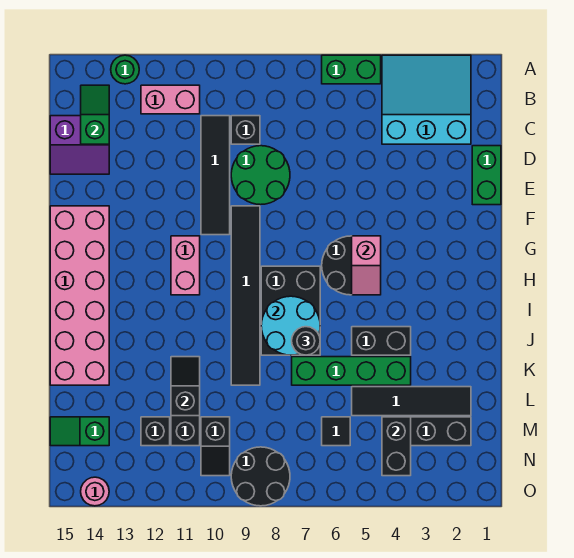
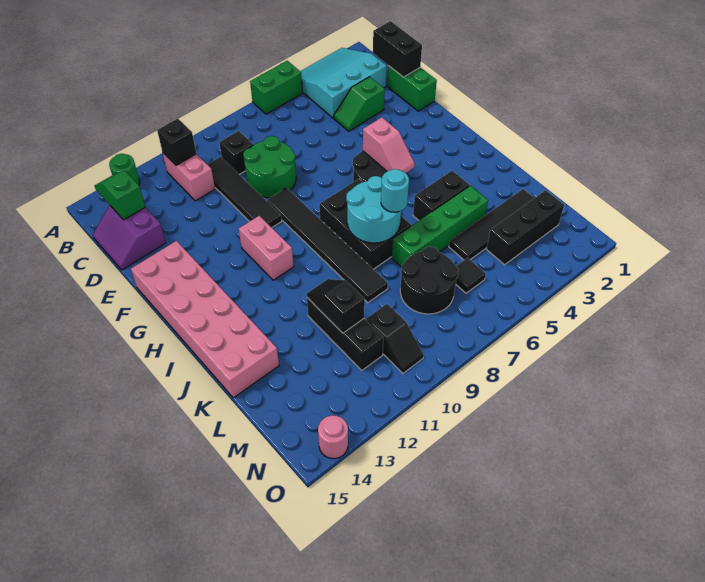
pink 1x2 brick [141,85,200,114] -> pink 1x2 brick turned to [162,152,215,201]
purple 2x2 slope [50,116,109,174] -> purple 2x2 slope turned to [93,206,166,270]
black 1x1 round brick [292,327,320,355] -> cyan 1x1 round brick [381,169,409,212]
black 1x2 brick [382,417,411,476] -> black 1x2 brick moved to [373,21,422,77]
black 1x1 brick [141,417,170,446] -> black 1x1 brick moved to [157,119,196,165]
green 1x2 slope [50,417,109,446] -> green 1x2 slope moved to [334,77,385,131]
black 2x2 round brick [231,447,290,506] -> black 2x2 round brick moved to [400,246,458,314]

